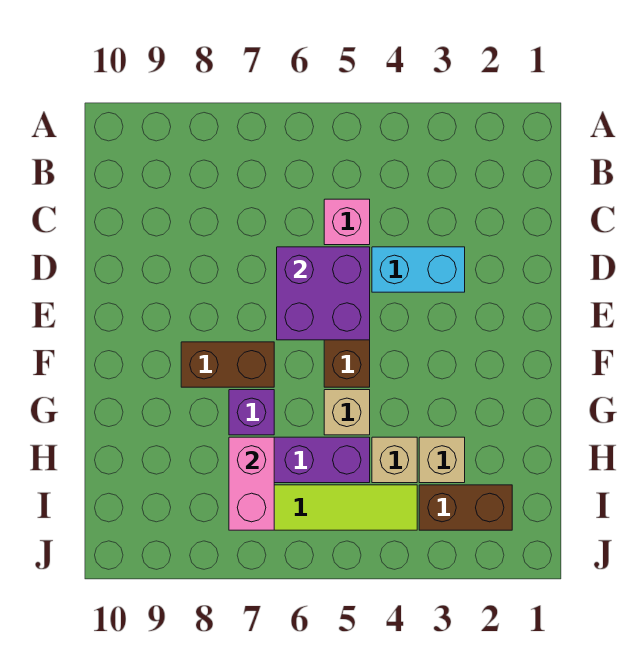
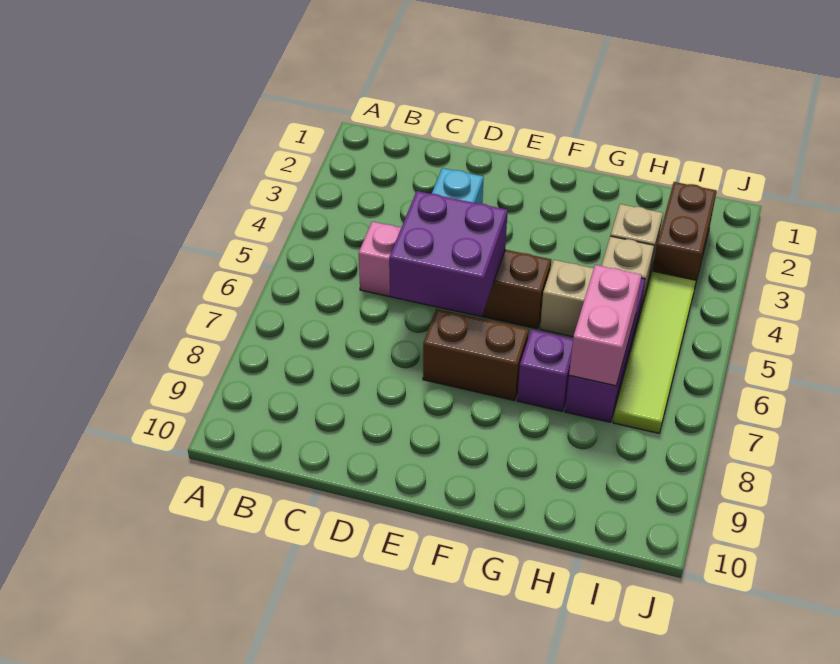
brown 1x2 brick [181,342,274,387] -> brown 1x2 brick turned to [423,309,529,401]
pink 1x2 brick [229,437,274,530] -> pink 1x2 brick turned to [569,265,642,386]

